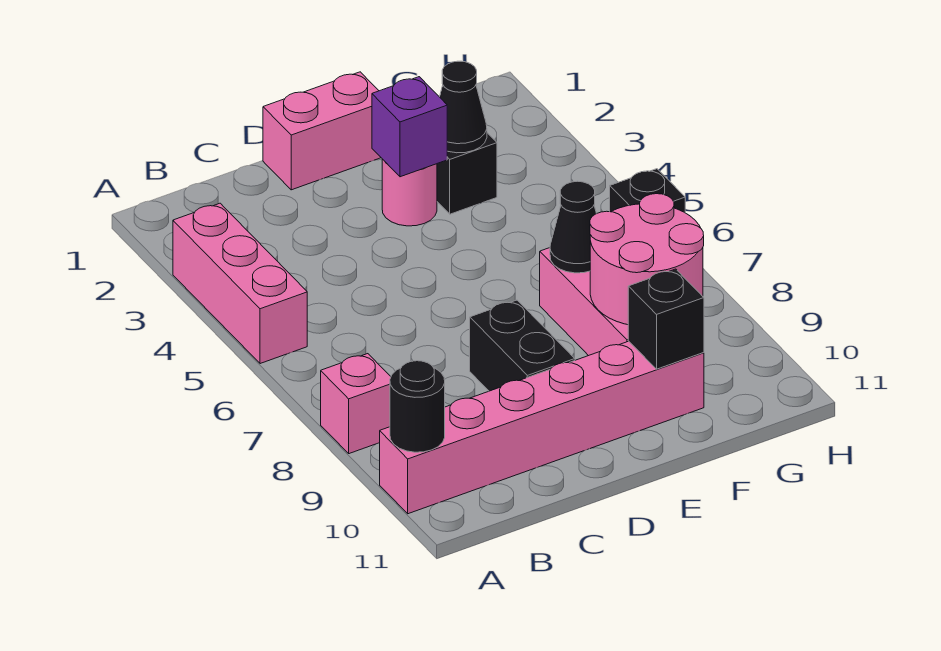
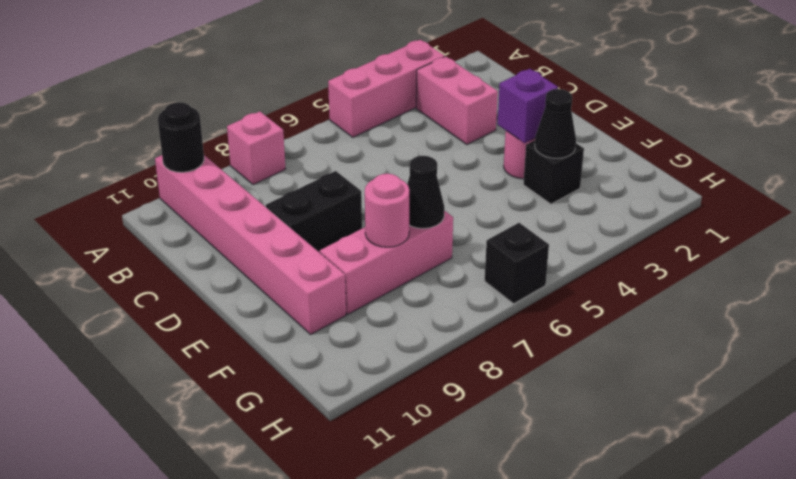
pink 1x2 brick [263,72,381,190] -> pink 1x2 brick moved to [416,57,498,144]
pink 2x2 round brick [590,194,704,325] -> pink 1x1 round brick [365,174,409,247]
black 1x1 brick [628,269,704,369] -> none

